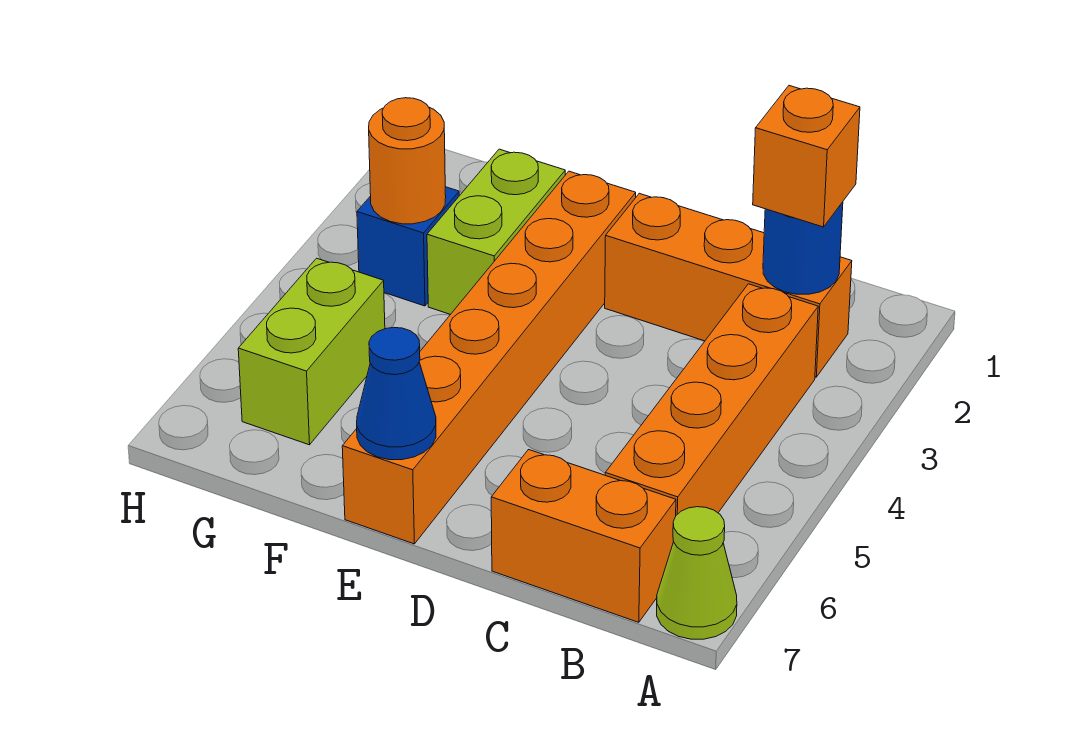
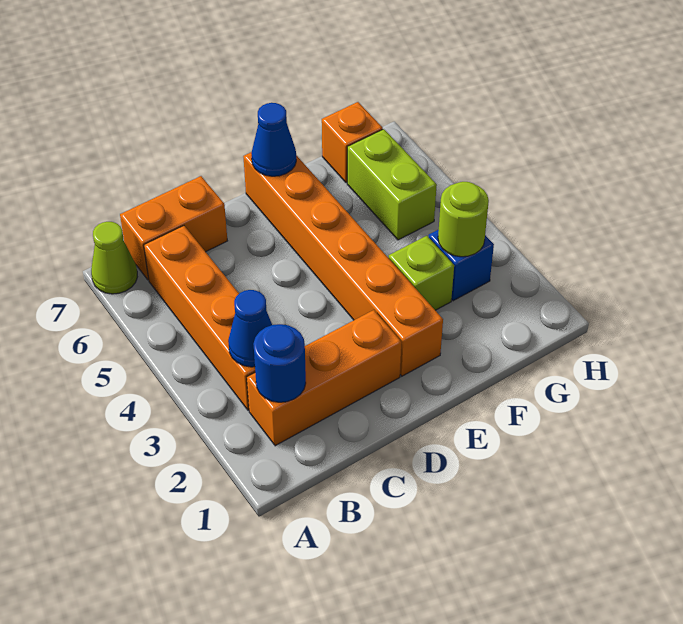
orange 1x1 brick [753,86,860,227] -> orange 1x1 brick moved to [322,102,383,183]
none -> blue 1x1 cone [228,290,272,367]
lime 1x2 brick [427,149,565,314] -> lime 1x1 brick [389,236,454,310]
orange 1x1 round brick [369,98,446,224] -> lime 1x1 round brick [438,182,489,257]

